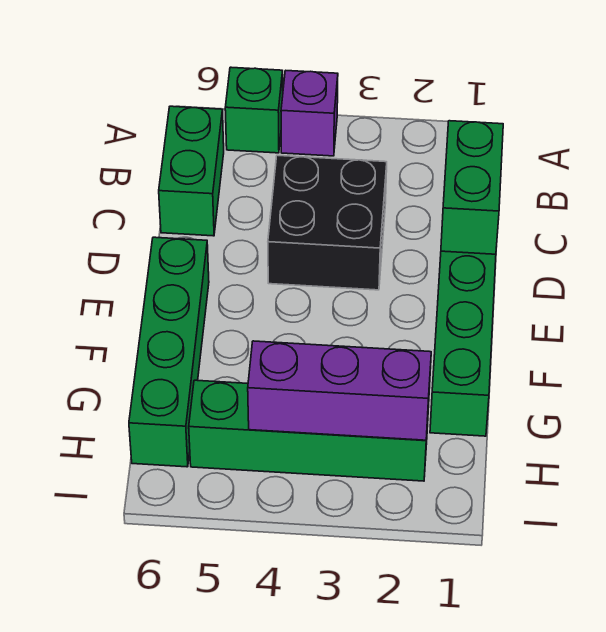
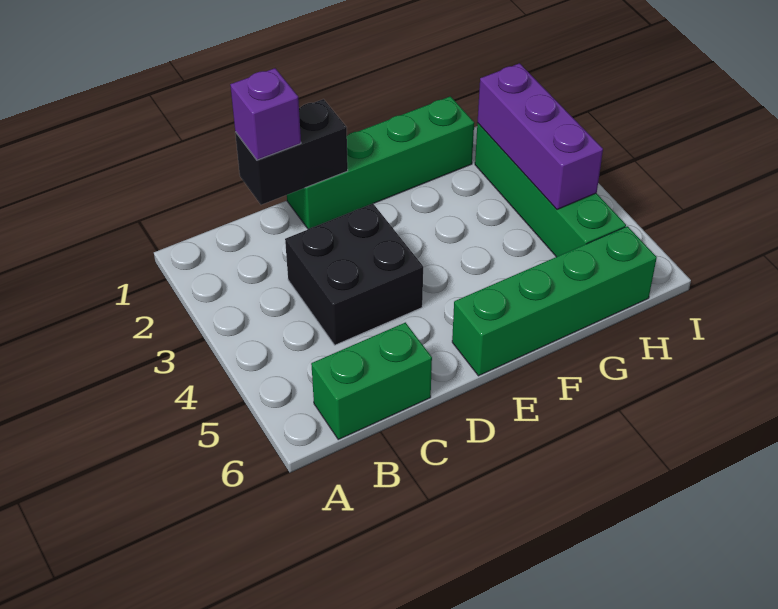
purple 1x1 brick [281,71,338,156] -> purple 1x1 brick moved to [230,68,301,160]
green 1x1 brick [225,67,283,153] -> none
green 1x2 brick [441,121,503,254] -> black 1x2 brick [235,99,348,205]

